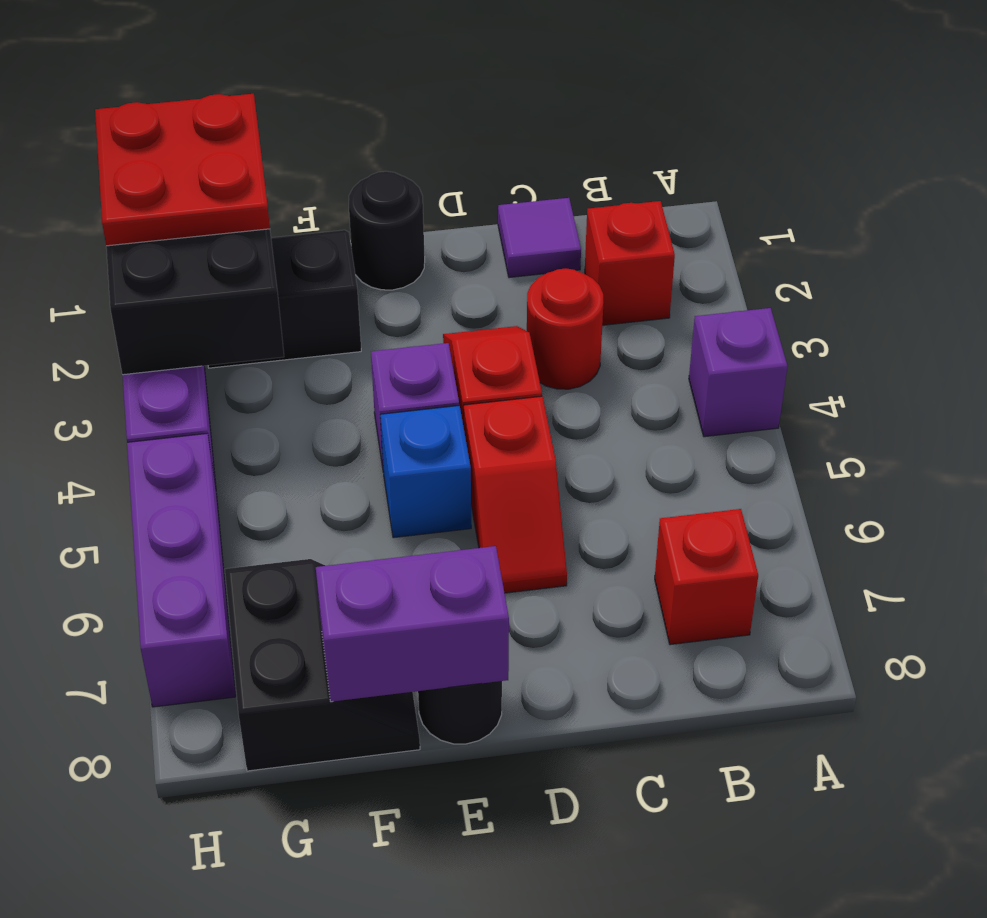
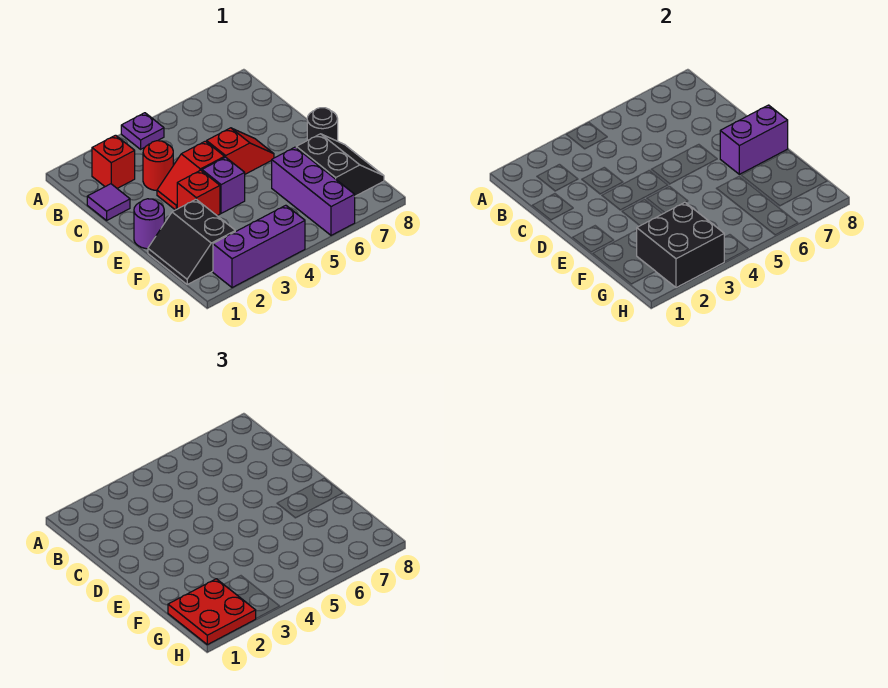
purple 1x1 brick [689,308,787,437] -> purple 1x1 plate [121,113,164,149]
red 1x1 brick [655,509,758,645] -> red 1x1 brick moved to [177,170,220,216]
black 1x1 round brick [349,171,425,290] -> purple 1x1 round brick [134,199,164,249]
blue 1x1 brick [380,406,471,538] -> none
purple 1x2 brick [316,546,509,702] -> purple 1x2 brick turned to [720,105,788,174]
black 2x2 slope [225,559,420,771] -> black 2x2 slope turned to [296,134,384,196]
purple 1x3 brick [127,433,236,707] -> purple 1x3 brick turned to [272,147,355,235]

